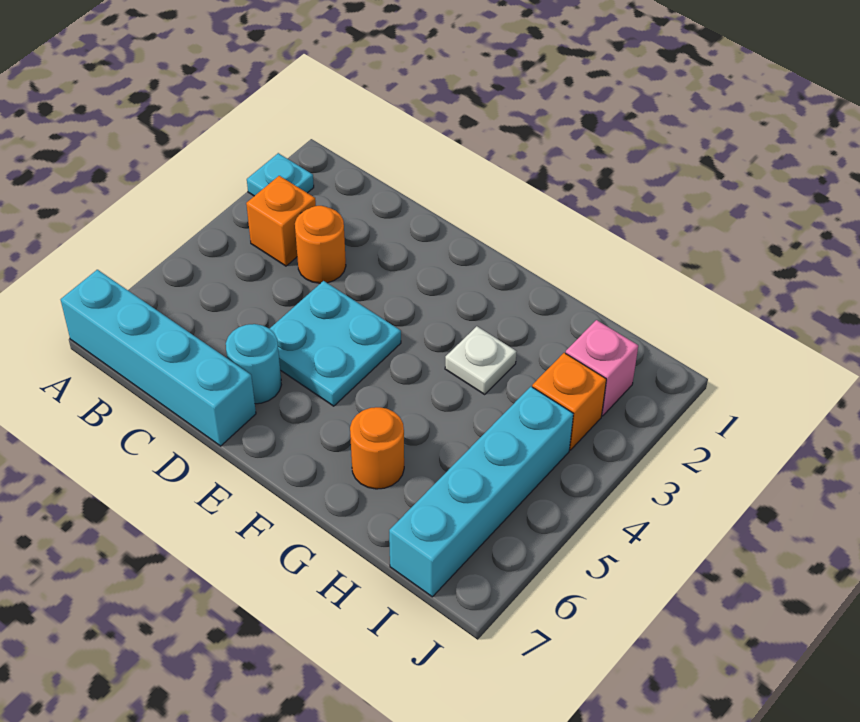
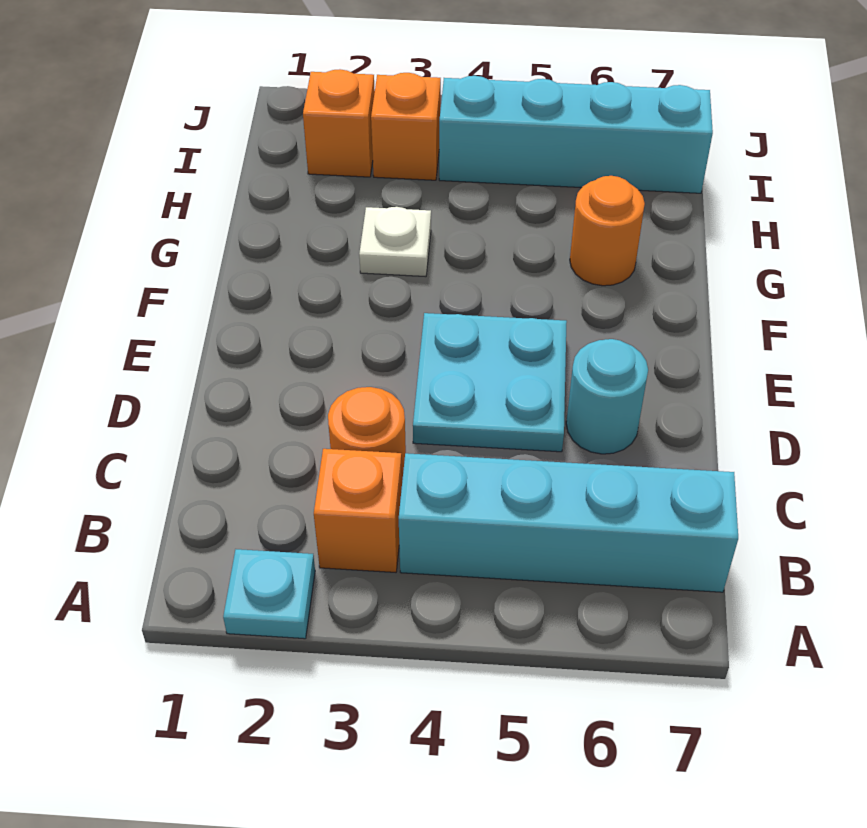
cyan 1x4 brick [61,270,256,446] -> cyan 1x4 brick turned to [399,453,738,592]
pink 1x1 brick [565,320,638,416] -> orange 1x1 brick [303,69,375,177]

